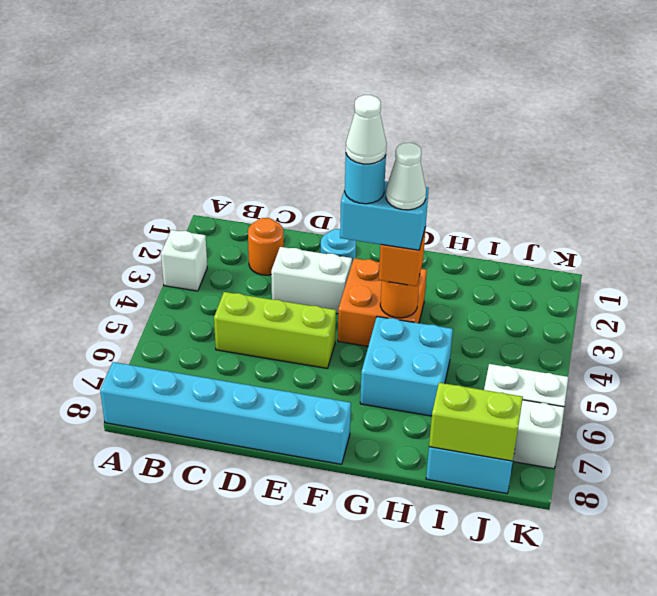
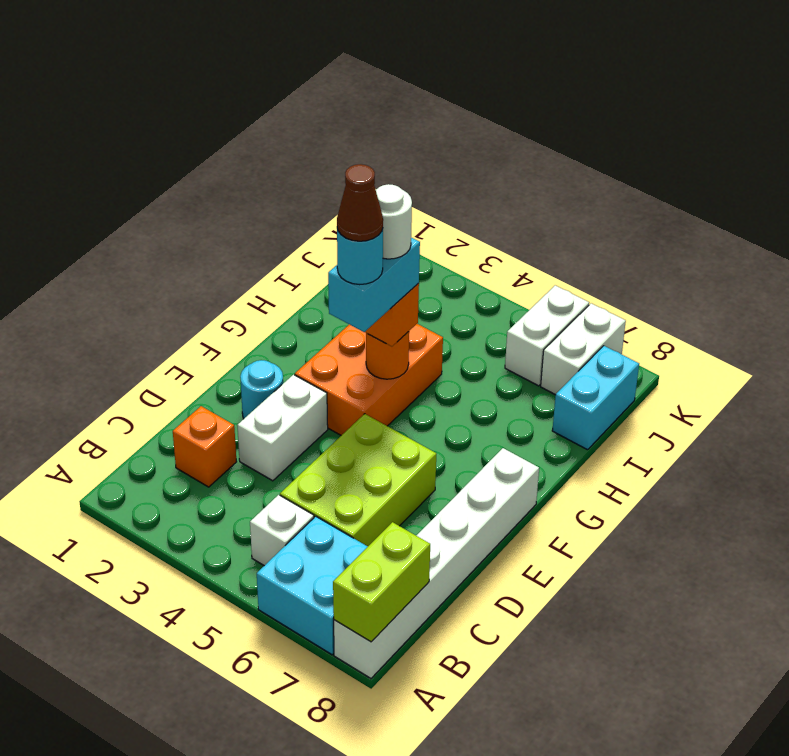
white 1x1 brick [161,230,207,291] -> white 1x1 brick moved to [250,495,314,566]
cyan 1x6 brick [100,362,351,464] -> white 1x6 brick [334,448,539,678]
orange 1x1 round brick [248,218,283,275] -> orange 1x1 brick [173,406,237,487]
lime 1x3 brick [214,292,336,368] -> lime 2x3 brick [280,414,436,546]
orange 2x2 brick [338,258,427,346] -> orange 2x3 brick [295,324,443,435]
white 1x1 cone [346,95,387,164] -> brown 1x1 cone [337,164,383,241]
white 1x1 cone [386,143,426,210] -> white 1x1 round brick [376,184,412,259]
cyan 2x2 brick [360,317,453,416] -> cyan 2x2 brick moved to [257,516,368,655]
lime 1x2 brick [429,383,523,461] -> lime 1x2 brick moved to [333,522,430,642]

